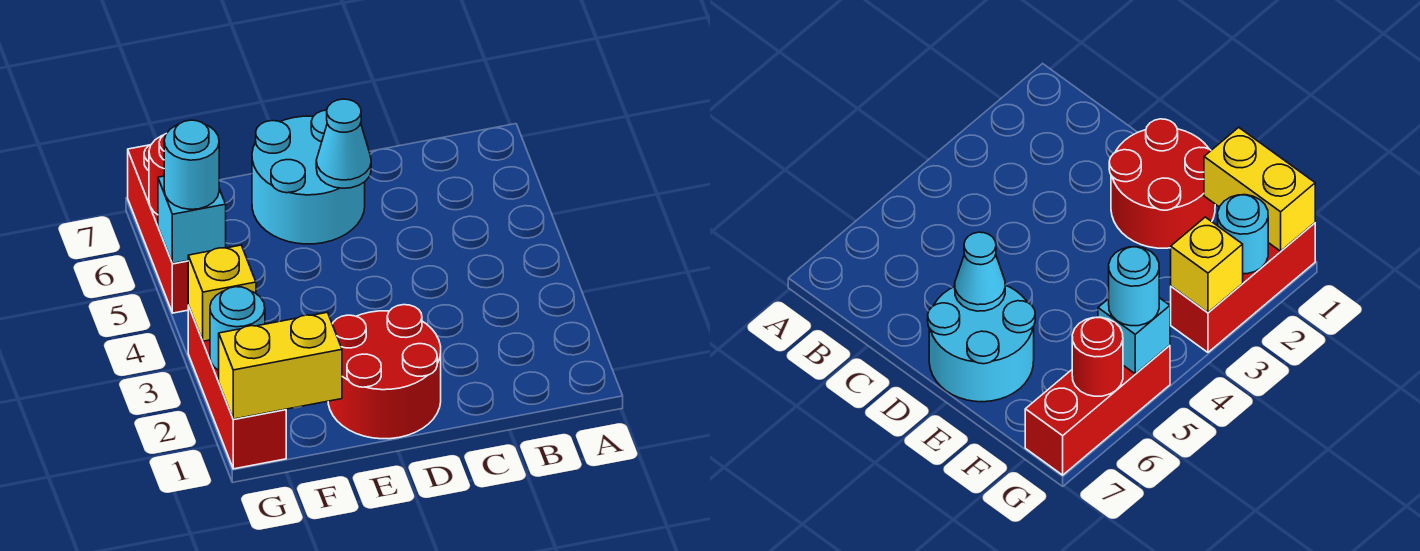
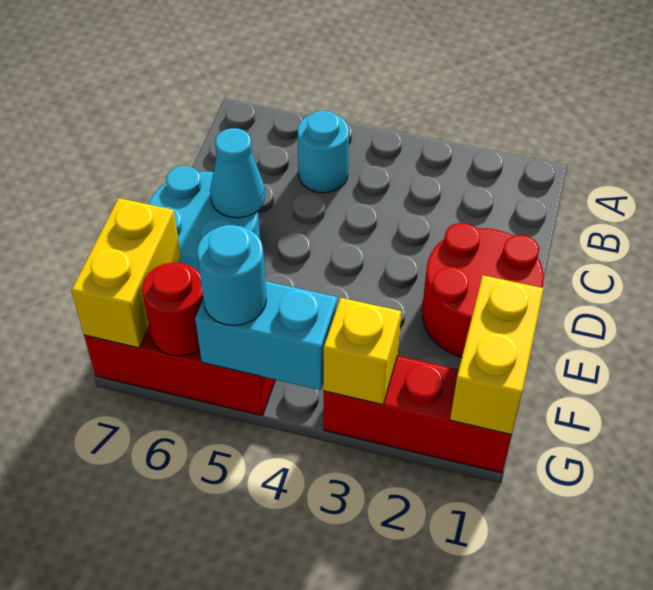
none -> yellow 1x2 brick [71,198,181,348]
cyan 1x1 round brick [210,287,265,371] -> cyan 1x1 round brick moved to [297,111,349,193]
cyan 1x1 brick [158,176,226,264] -> cyan 1x2 brick [195,281,337,390]

